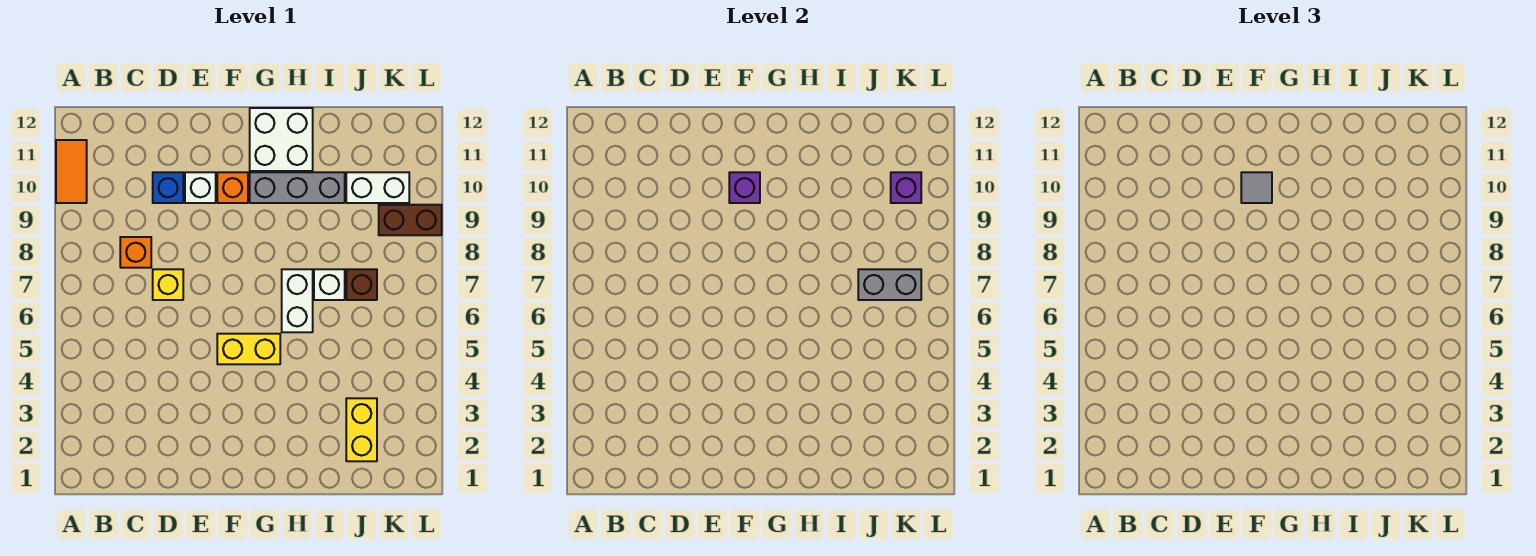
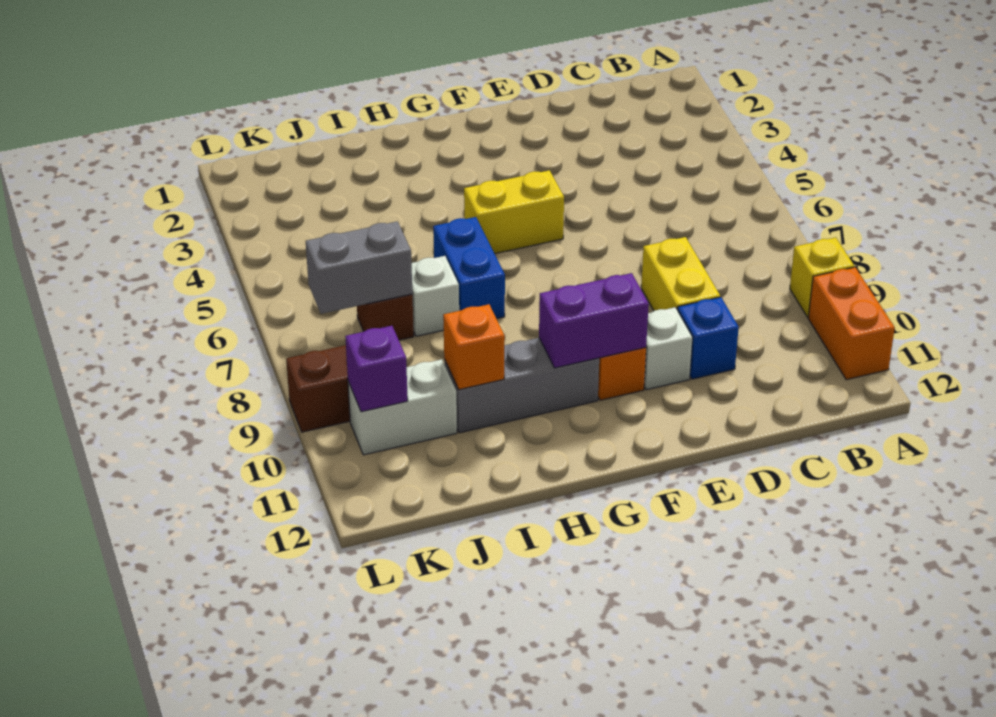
orange 1x2 tile [56,140,87,203] -> orange 1x2 brick [808,267,895,380]
orange 1x1 brick [120,237,151,268] -> orange 1x1 brick moved to [443,304,505,390]
yellow 1x1 brick [153,269,183,300] -> yellow 1x1 brick moved to [790,237,854,317]
purple 1x1 brick [729,172,760,203] -> purple 1x2 brick [539,273,649,368]
grey 1x1 tile [1241,172,1272,203] -> none
white 2x2 brick [250,108,313,171] -> none
white 1x2 brick [282,269,313,332] -> blue 1x2 brick [433,217,505,319]
yellow 1x2 brick [346,398,377,461] -> yellow 1x2 brick moved to [641,237,720,311]

